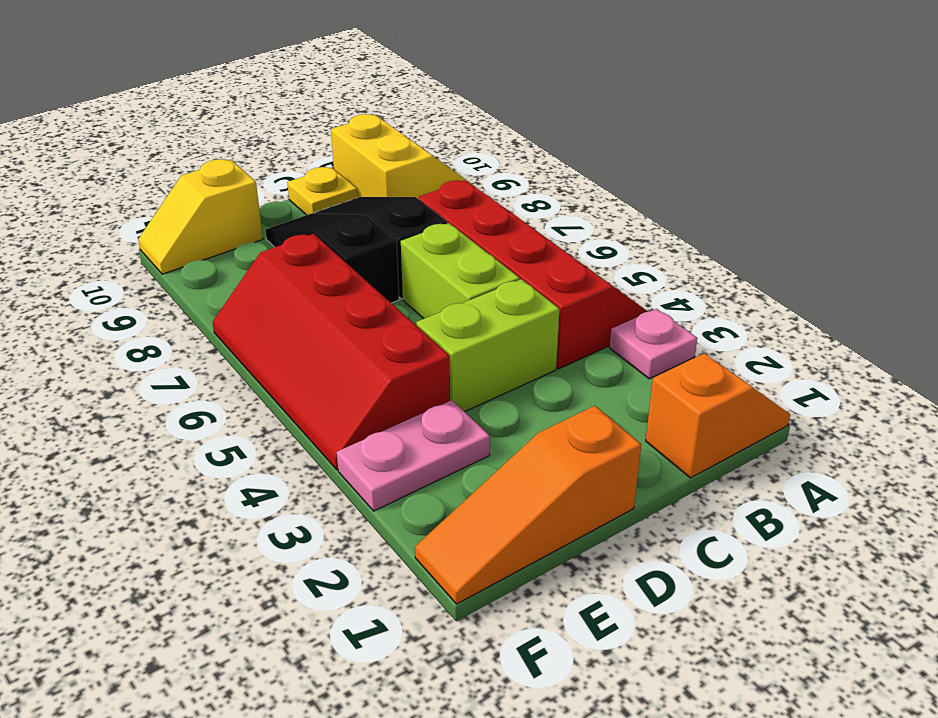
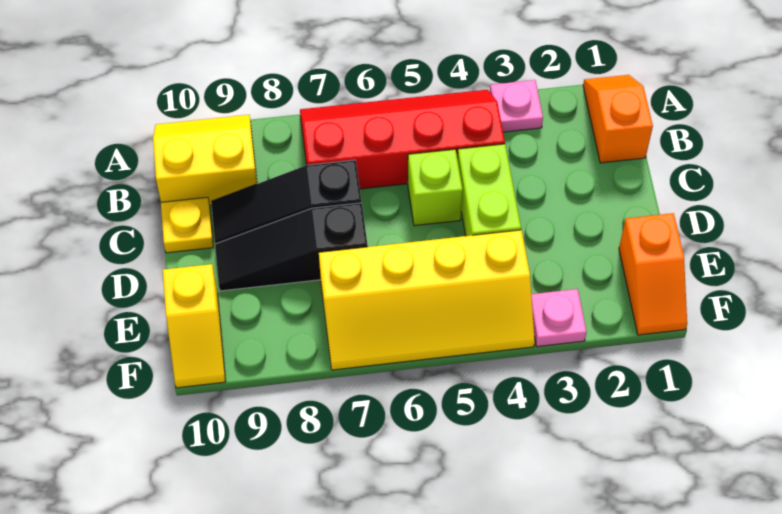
lime 1x2 brick [401,223,520,319] -> lime 1x1 brick [408,149,463,226]
orange 1x3 slope [415,406,641,604] -> orange 1x2 slope [619,213,687,335]
pink 1x2 plate [337,400,490,511] -> pink 1x1 plate [531,289,587,347]
red 2x4 slope [213,234,450,470] -> yellow 2x4 slope [319,230,535,370]

